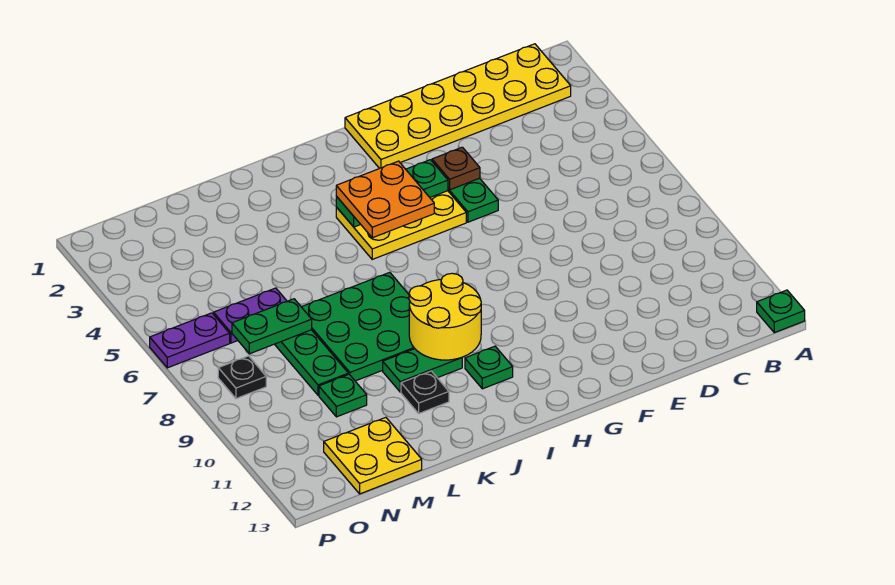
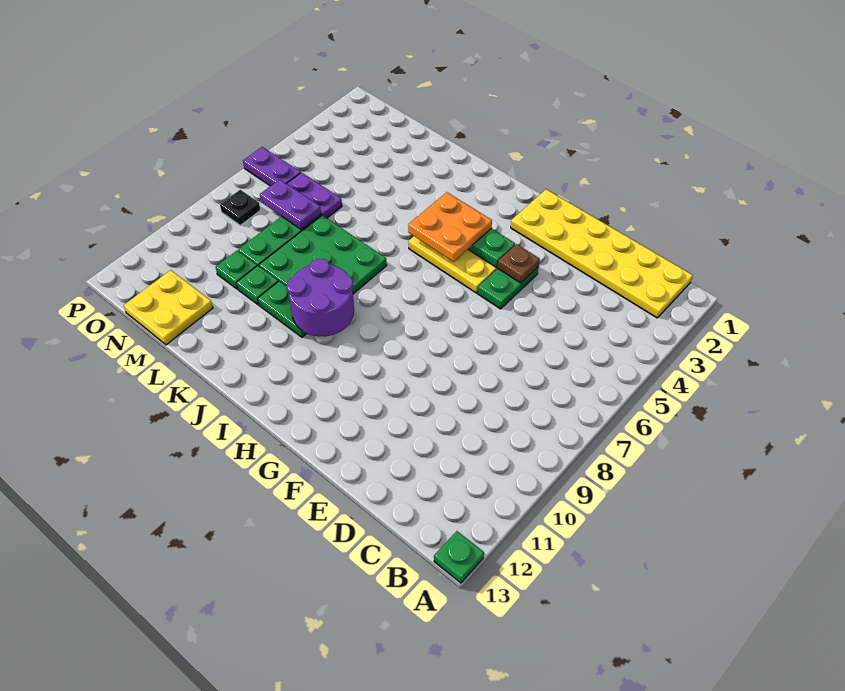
yellow 2x2 round brick [409,273,481,360] -> purple 2x2 round brick [287,259,354,336]
green 1x1 plate [465,346,513,389] -> green 1x1 plate moved to [236,266,278,305]
black 1x1 plate [401,371,449,413] -> none
green 1x2 plate [232,299,312,354] -> purple 1x2 plate [260,179,321,229]

